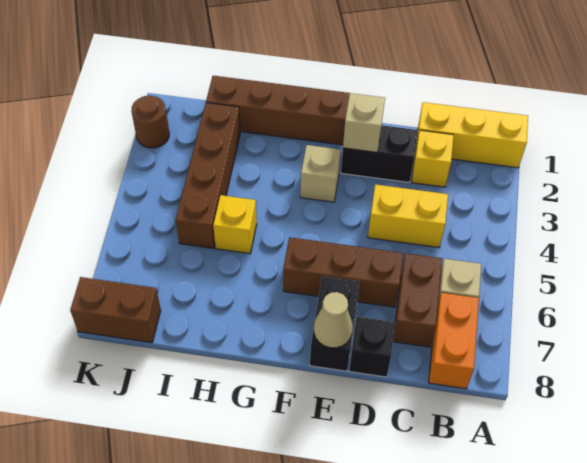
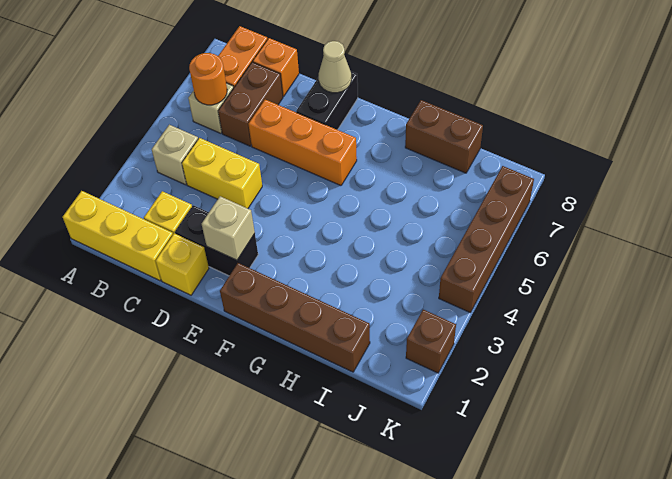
none -> orange 1x1 round brick [189,53,227,105]
none -> orange 1x1 brick [253,38,299,97]
brown 1x3 brick [283,237,403,307] -> orange 1x3 brick [249,100,357,186]
black 1x1 brick [349,317,395,377] -> none
tan 1x1 brick [300,145,341,202] -> tan 1x1 brick moved to [152,125,198,185]
yellow 1x1 brick [213,195,257,254] -> yellow 1x1 brick moved to [156,233,209,295]
brown 1x4 brick [176,103,240,248] -> brown 1x4 brick moved to [439,166,534,313]
brown 1x2 brick [70,277,161,343] -> brown 1x2 brick moved to [405,100,483,173]
brown 1x1 round brick [131,96,169,148] -> brown 1x1 brick [406,310,456,373]

